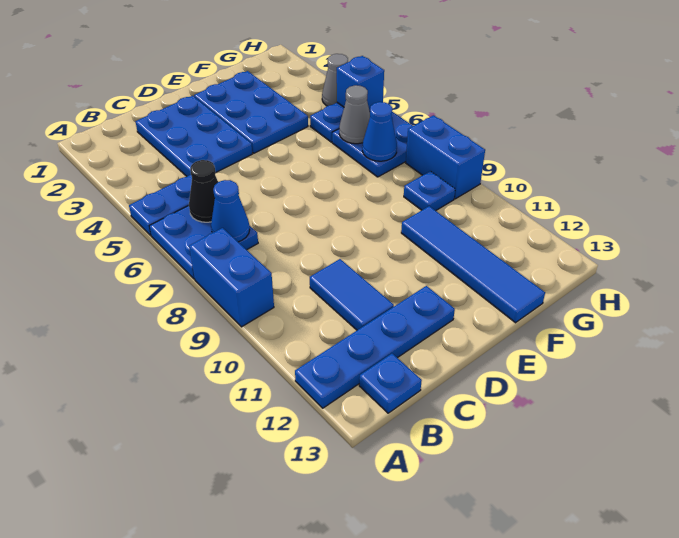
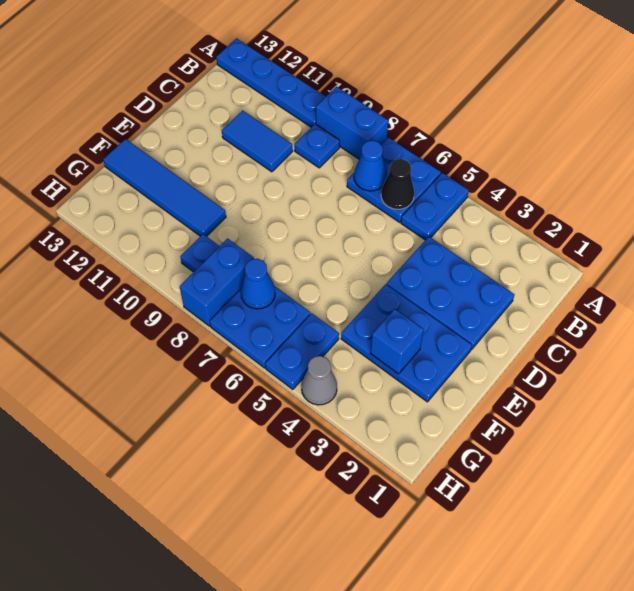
blue 1x4 plate [295,286,455,408] -> blue 1x4 plate turned to [216,38,326,127]
blue 1x1 plate [359,354,422,413] -> blue 1x1 plate moved to [295,124,340,168]
grey 1x1 cone [339,85,370,144] -> none
blue 1x1 brick [337,56,384,111] -> blue 1x1 brick moved to [370,309,424,374]
blue 1x2 brick [406,115,485,199] -> blue 1x2 brick turned to [180,239,254,326]

